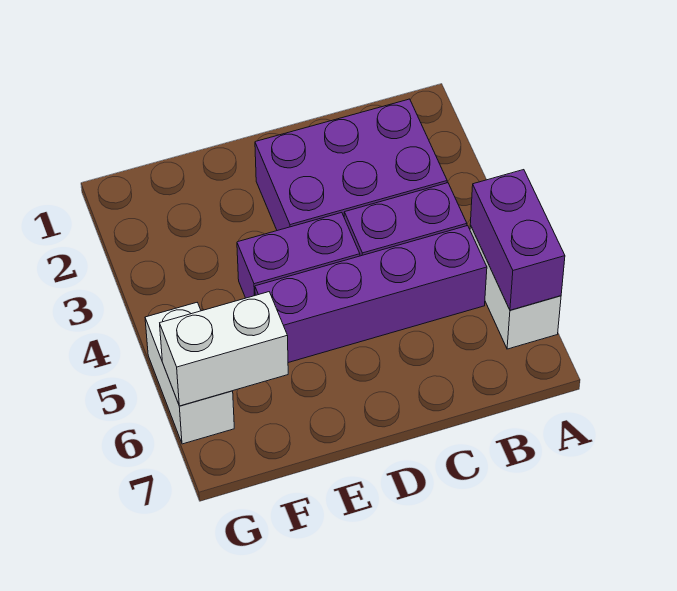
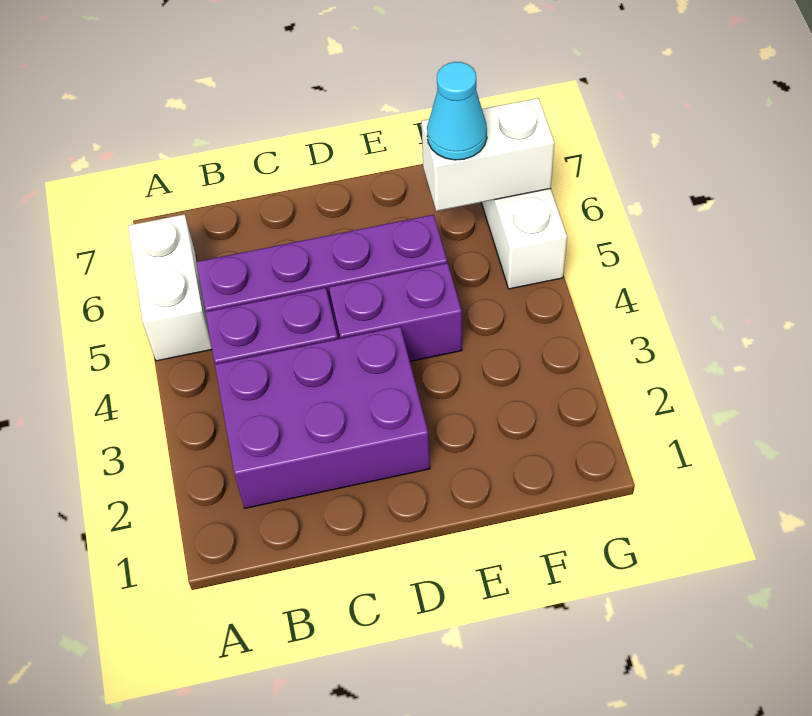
purple 1x2 brick [470,170,565,310] -> none
none -> cyan 1x1 cone [427,62,487,160]

